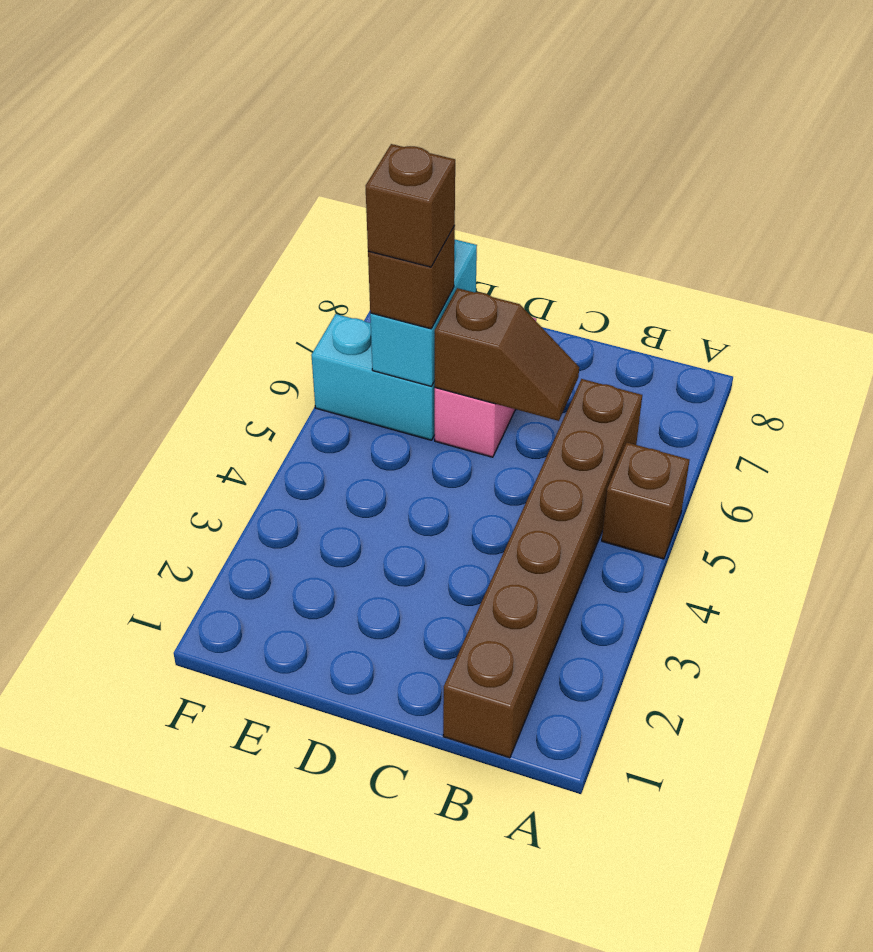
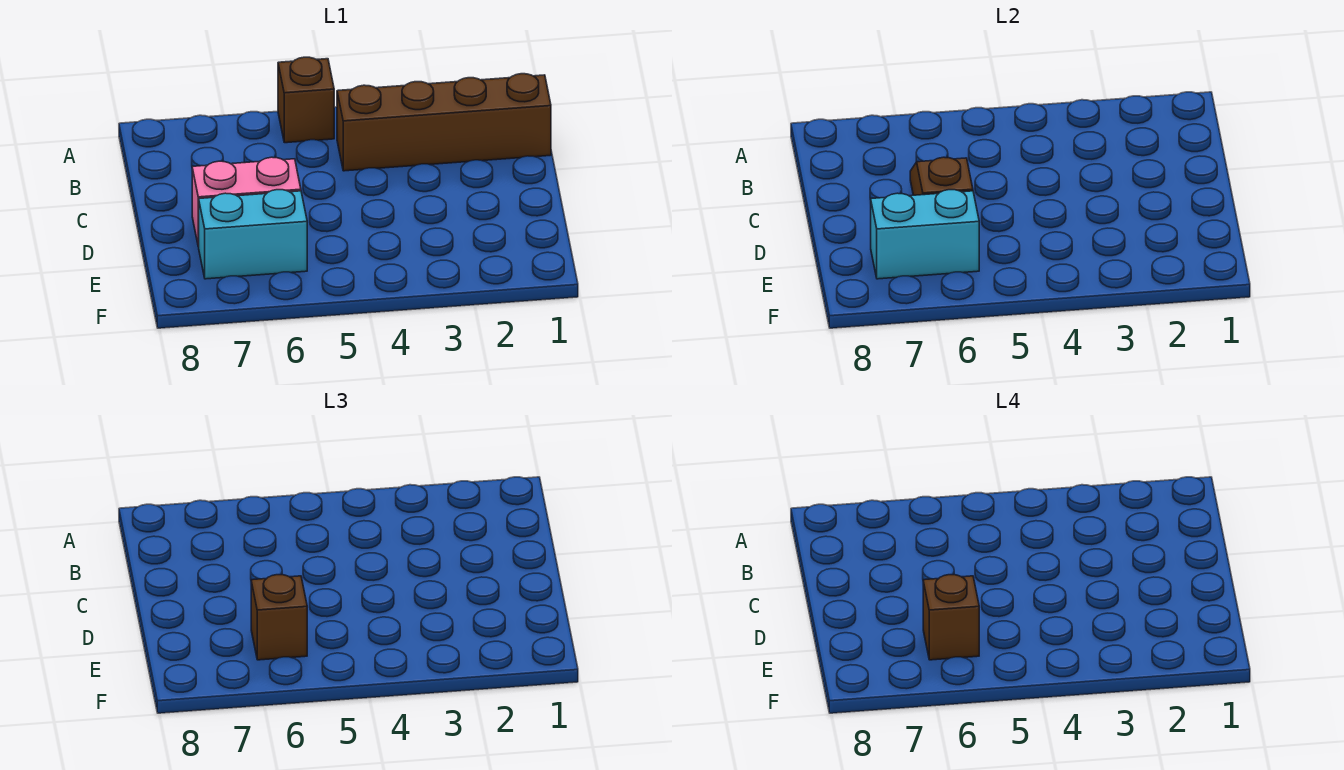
brown 1x6 brick [443,379,642,758] -> brown 1x4 brick [337,74,551,171]
cyan 1x2 brick [311,314,435,440] -> cyan 1x2 brick turned to [199,190,307,279]

